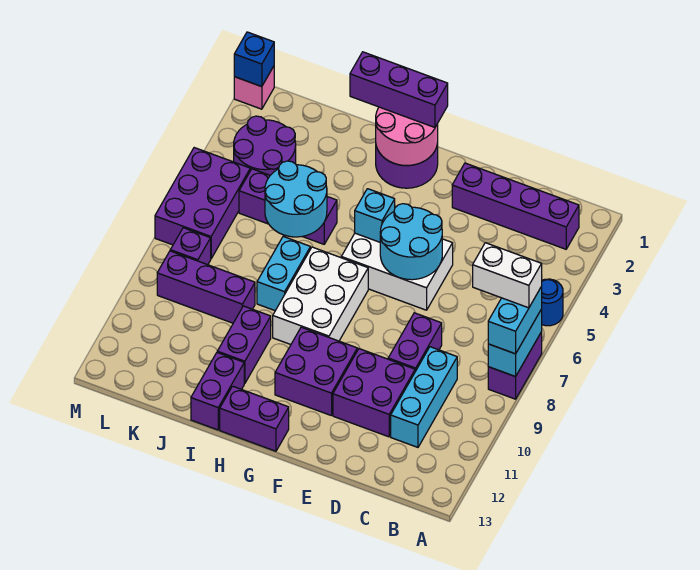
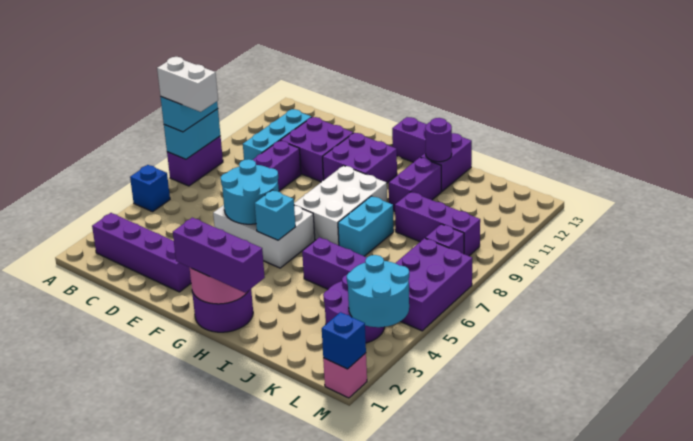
blue 1x1 round brick [542,279,563,326] -> blue 1x1 brick [130,165,170,212]
cyan 2x2 round brick [265,161,327,237] -> cyan 2x2 round brick moved to [347,255,409,327]
none -> purple 1x1 round brick [425,118,452,162]

